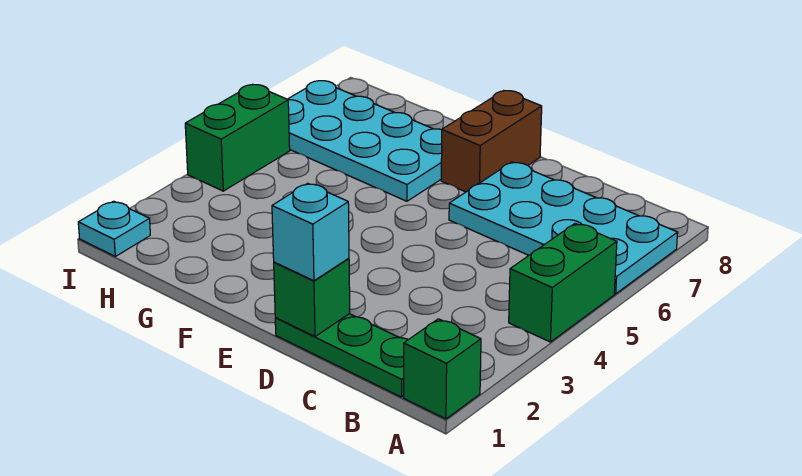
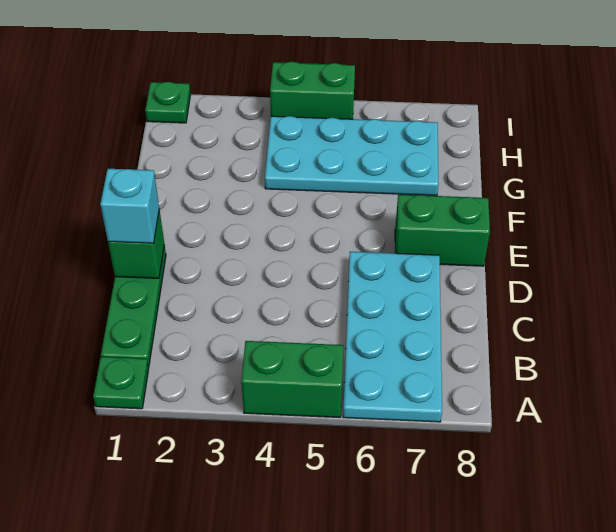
green 1x1 brick [404,319,481,419] -> green 1x1 plate [93,357,149,409]
brown 1x2 brick [441,91,542,192] -> green 1x2 brick [395,194,490,266]
cyan 2x4 plate [288,81,442,201] -> cyan 2x4 plate turned to [265,116,438,196]
cyan 1x1 plate [78,201,150,256] -> green 1x1 plate [145,82,190,123]

